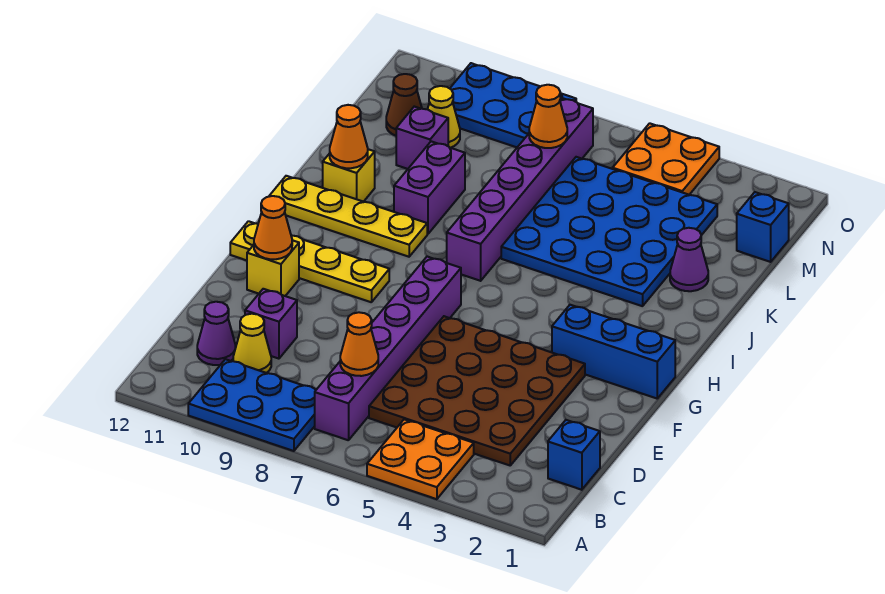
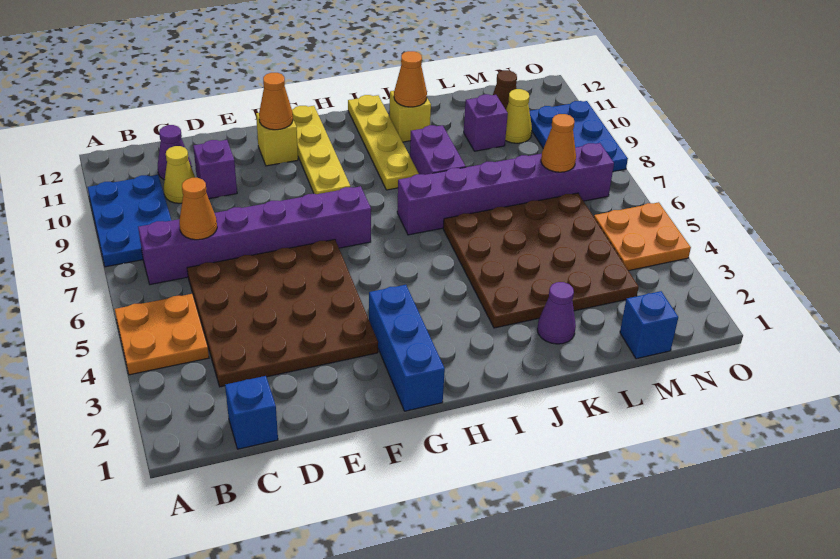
blue 4x4 plate [501,157,717,306] -> brown 4x4 plate [443,193,639,328]
purple 1x2 brick [394,141,465,234] -> purple 1x2 brick turned to [410,125,466,175]

